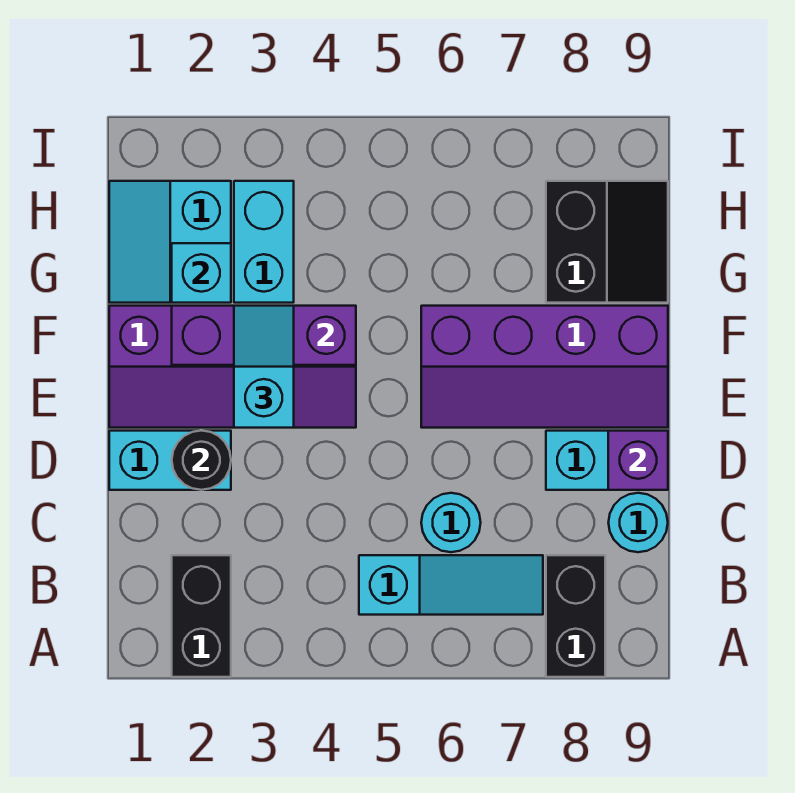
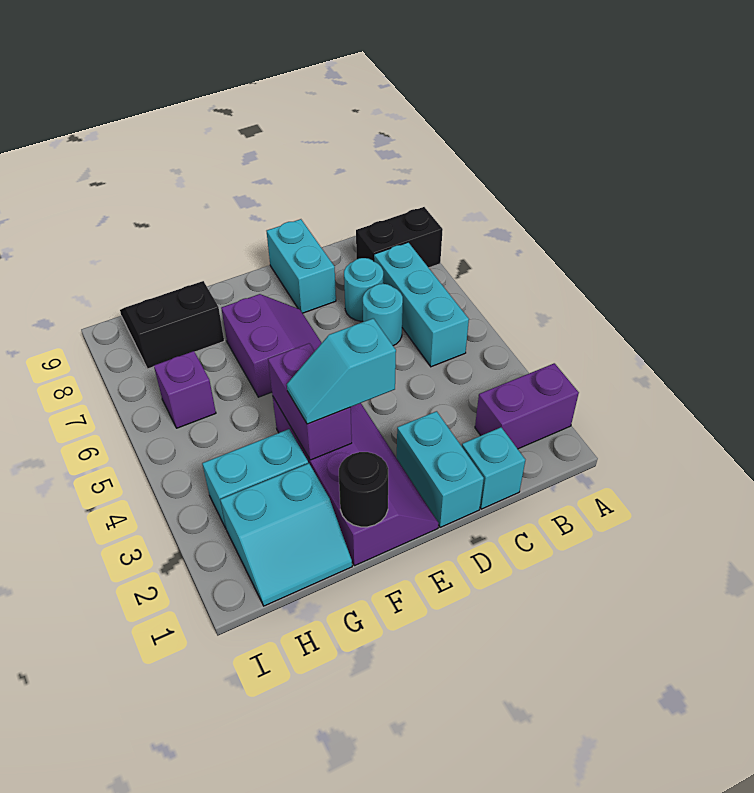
black 1x2 brick [172,555,231,677] -> purple 1x2 brick [475,363,579,449]
cyan 1x3 slope [359,555,543,615] -> cyan 1x3 brick [374,242,469,367]
cyan 1x1 round brick [608,493,668,552] -> cyan 1x1 round brick moved to [344,258,383,321]
black 1x1 round brick [172,431,231,490] -> black 1x1 round brick moved to [339,452,388,527]
purple 1x1 brick [608,431,668,490] -> purple 1x1 brick moved to [154,351,216,428]
purple 2x4 slope [421,306,668,428] -> purple 2x2 slope [221,294,322,397]
purple 1x3 brick [172,306,356,365] -> purple 1x2 brick [268,343,352,460]
cyan 1x1 brick [172,243,231,303] -> cyan 1x1 brick moved to [462,427,525,509]

